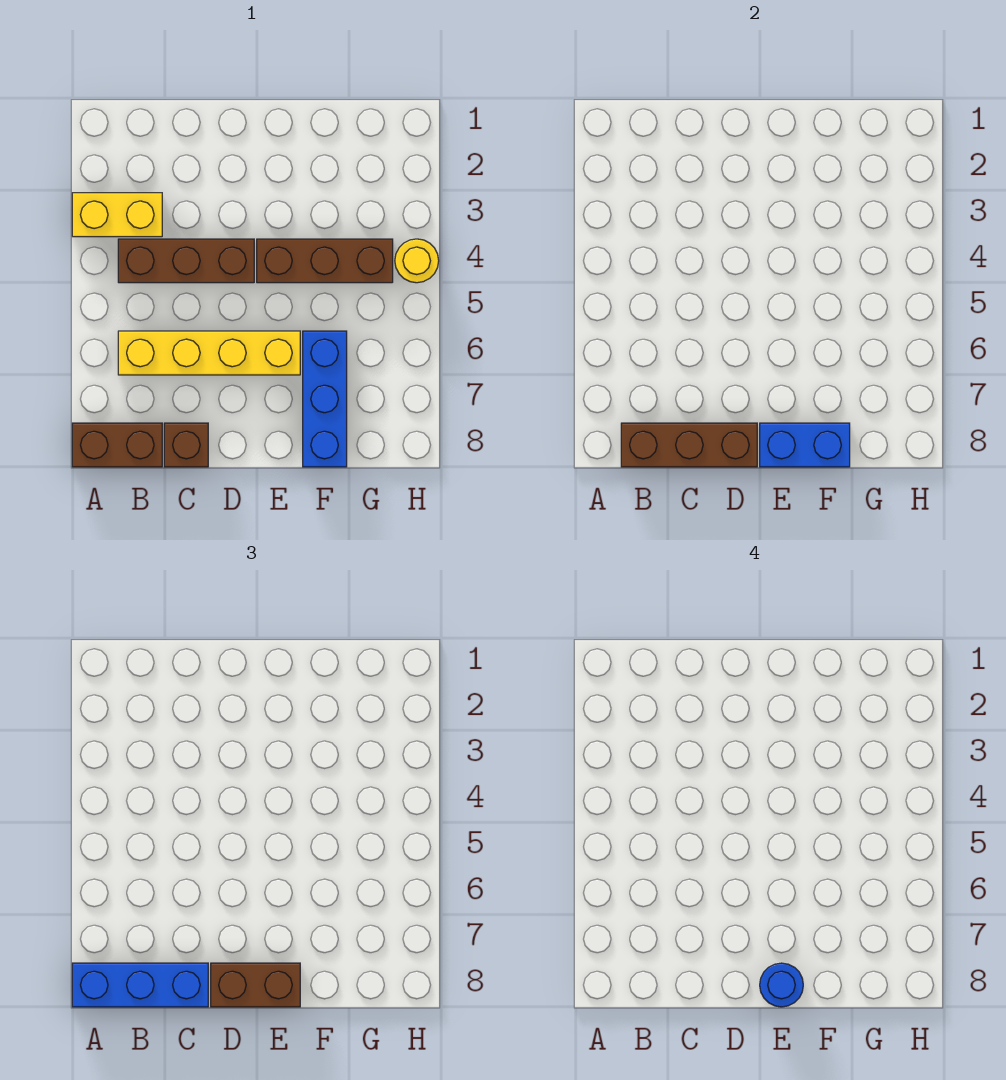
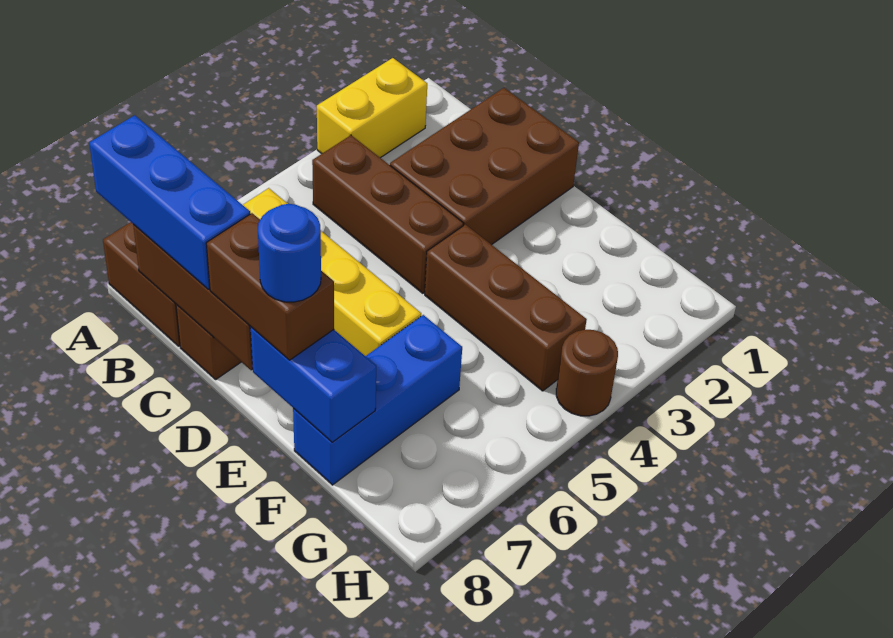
yellow 1x2 brick [72,193,162,237] -> yellow 1x2 brick turned to [317,58,427,158]
none -> brown 2x3 brick [390,88,579,245]
yellow 1x1 round brick [395,239,439,283] -> brown 1x1 round brick [556,330,618,416]

